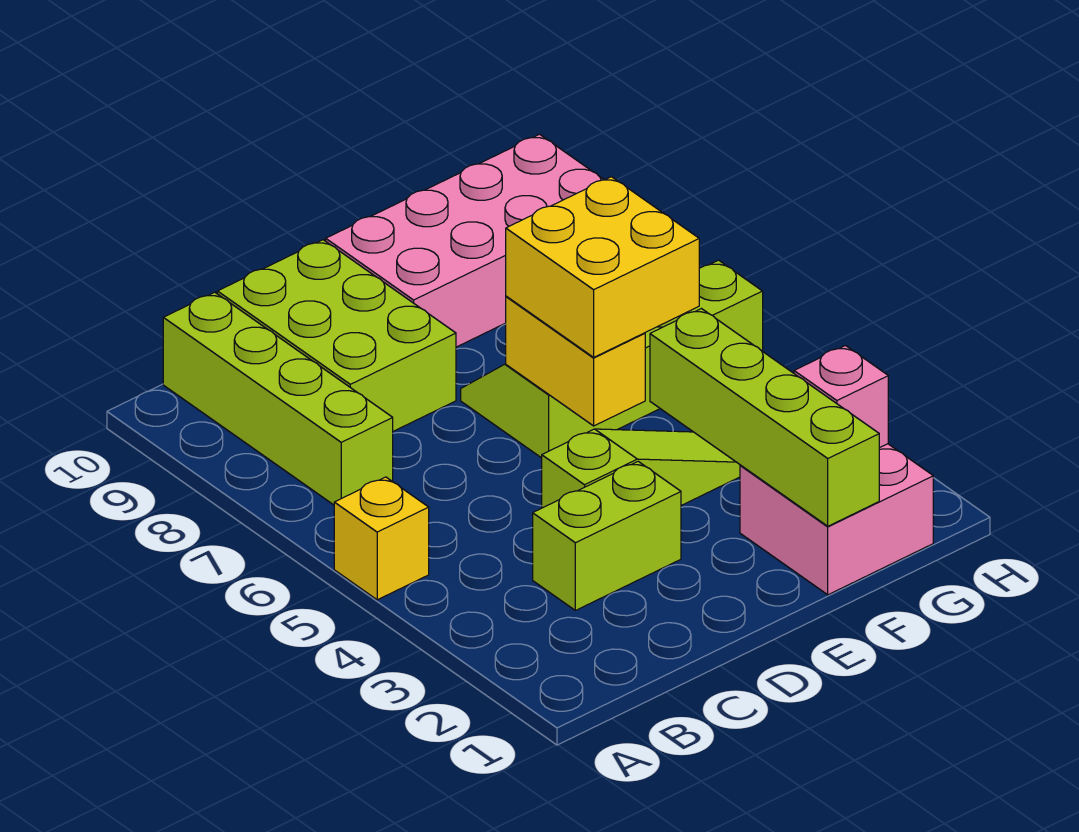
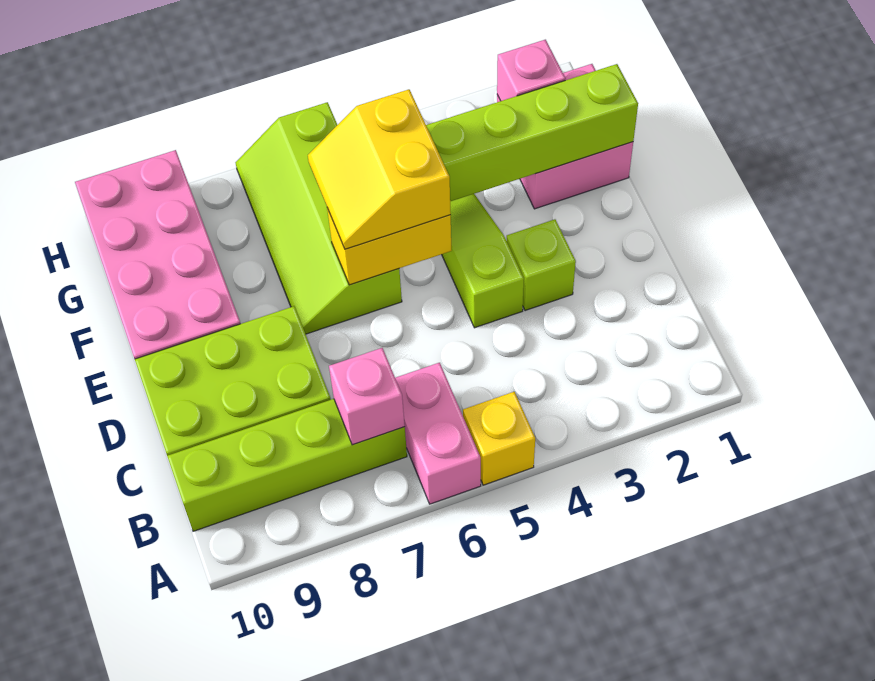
none -> pink 1x2 brick [395,363,481,504]
none -> pink 1x1 brick [329,348,405,445]
lime 1x2 brick [533,461,681,610] -> lime 1x1 brick [507,219,576,311]
yellow 2x2 brick [506,177,699,357] -> yellow 2x2 slope [308,89,451,249]

